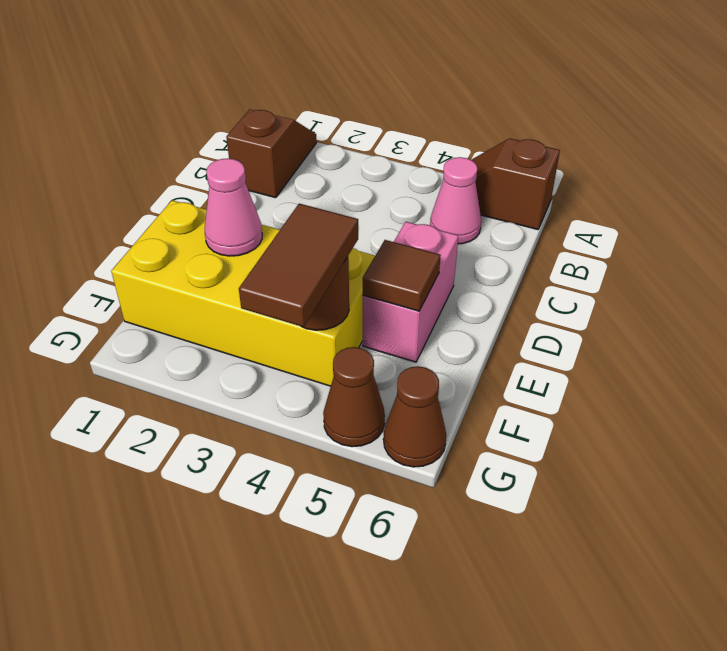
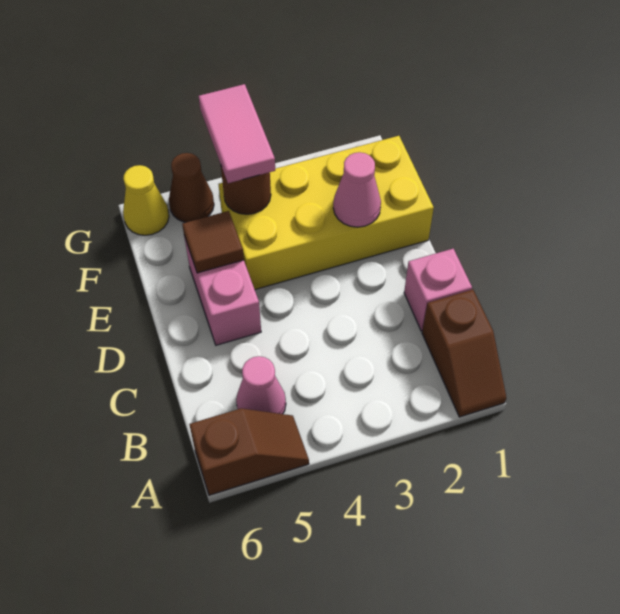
none -> pink 1x1 brick [404,249,472,331]
brown 1x2 tile [239,204,358,327] -> pink 1x2 tile [199,84,275,183]
brown 1x1 cone [383,366,446,467] -> yellow 1x1 cone [123,165,169,235]

